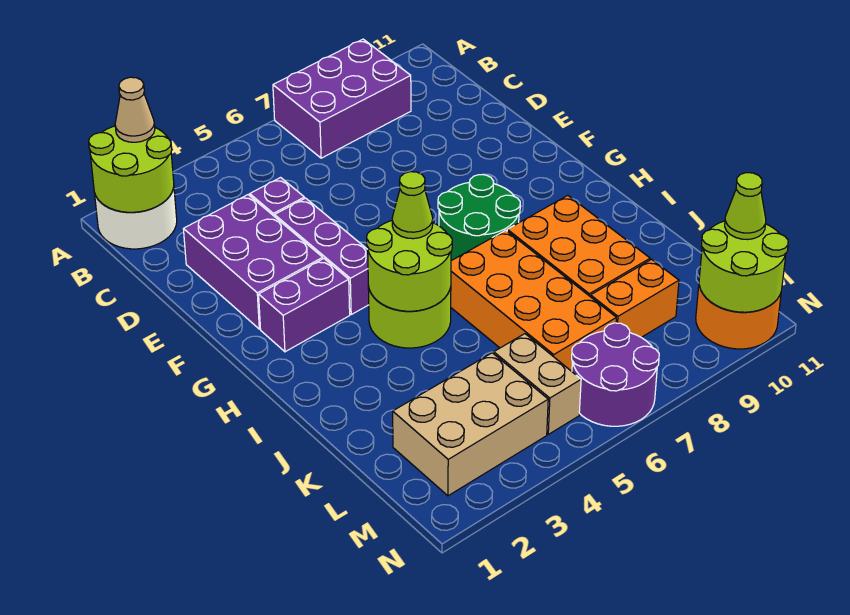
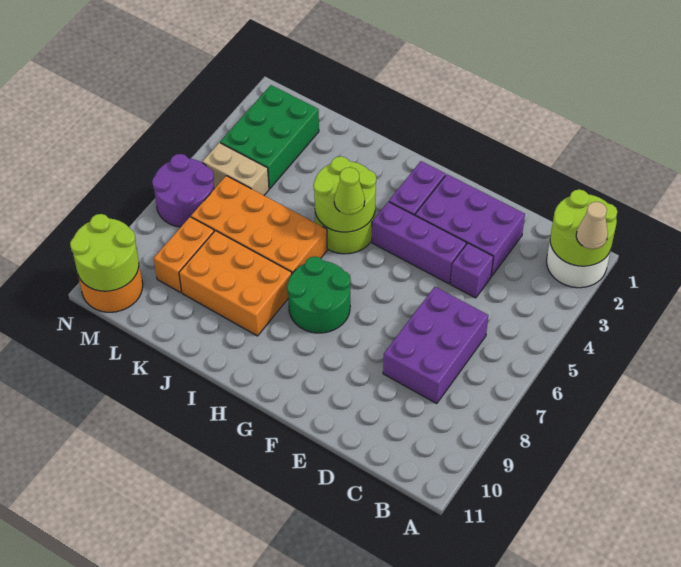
purple 2x3 brick [273,39,411,158] -> purple 2x3 brick moved to [383,287,488,404]
tan 2x3 brick [393,353,548,496] -> green 2x3 brick [220,85,319,189]
lime 1x1 cone [725,173,766,240] -> none

